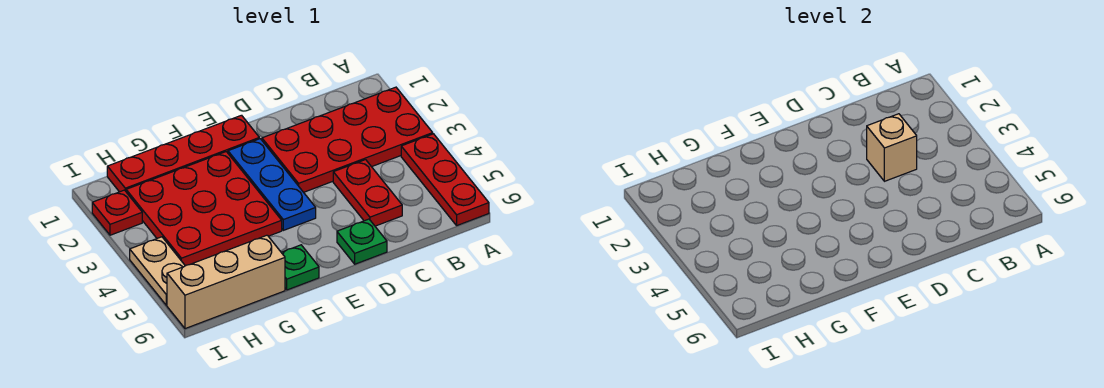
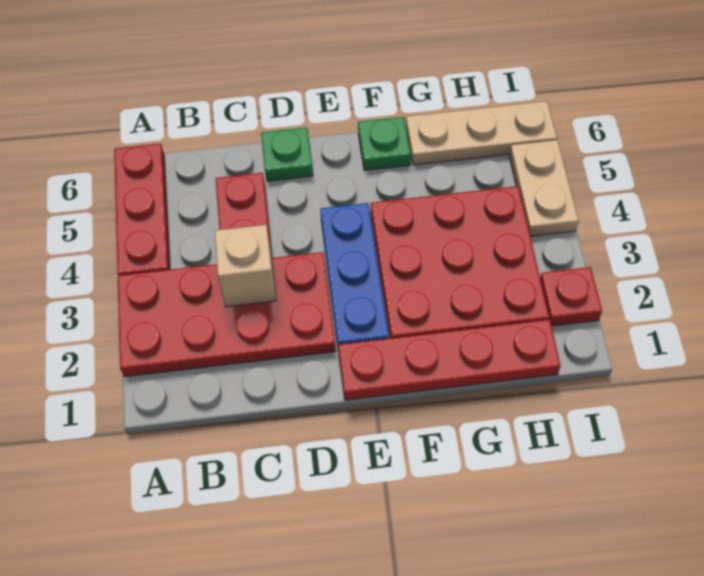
tan 1x3 brick [167,235,285,329] -> tan 1x3 plate [406,101,557,165]

